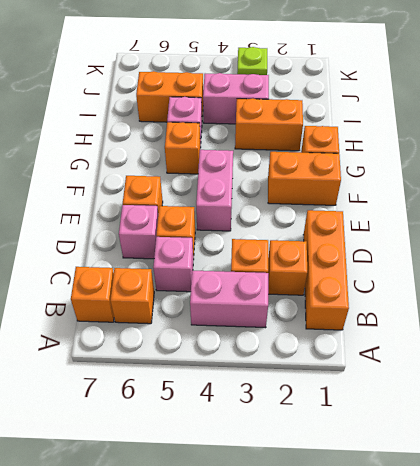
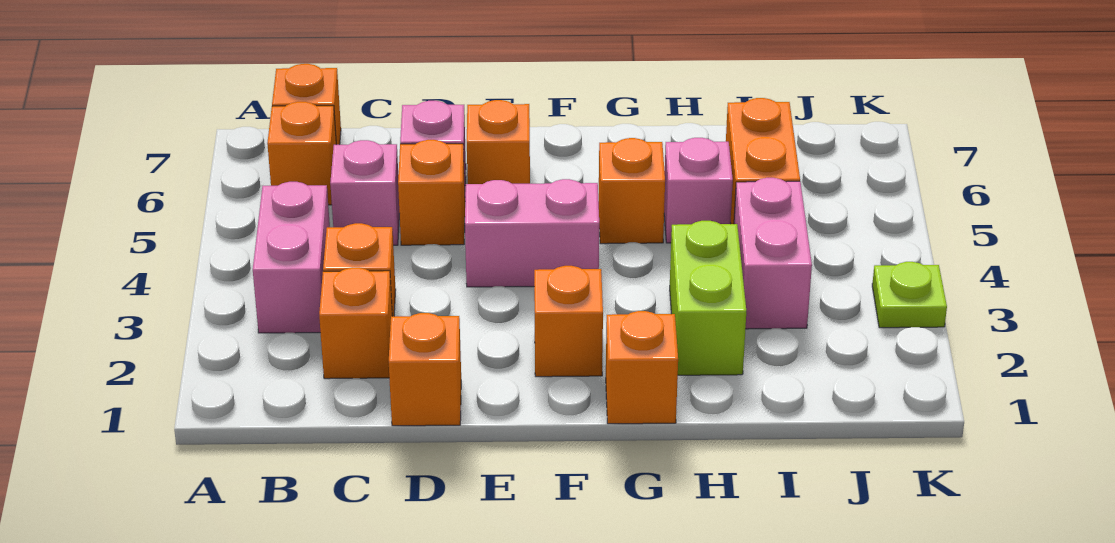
orange 1x3 brick [304,210,349,330] -> orange 1x1 brick [389,313,461,426]
orange 1x2 brick [268,152,341,205] -> orange 1x1 brick [534,266,603,377]
orange 1x2 brick [235,98,303,151] -> lime 1x2 brick [670,221,746,375]

